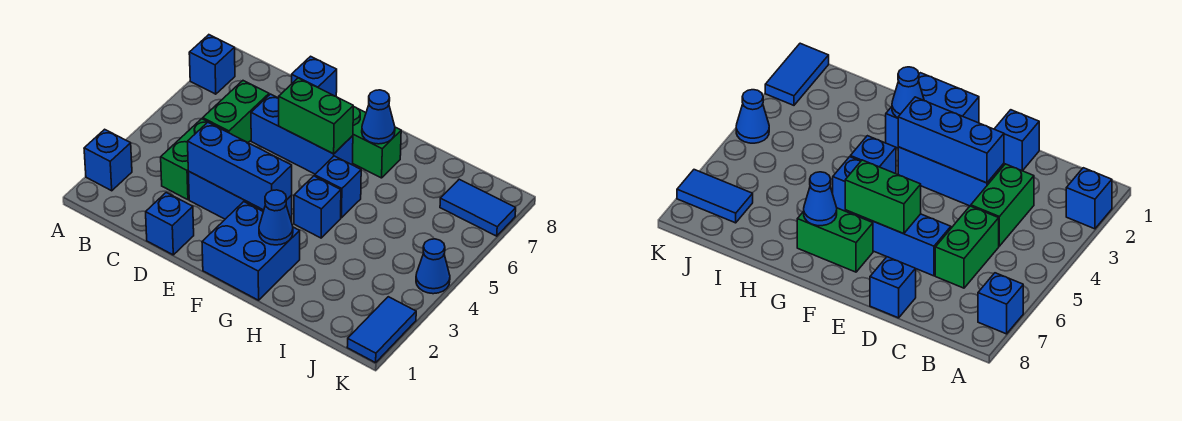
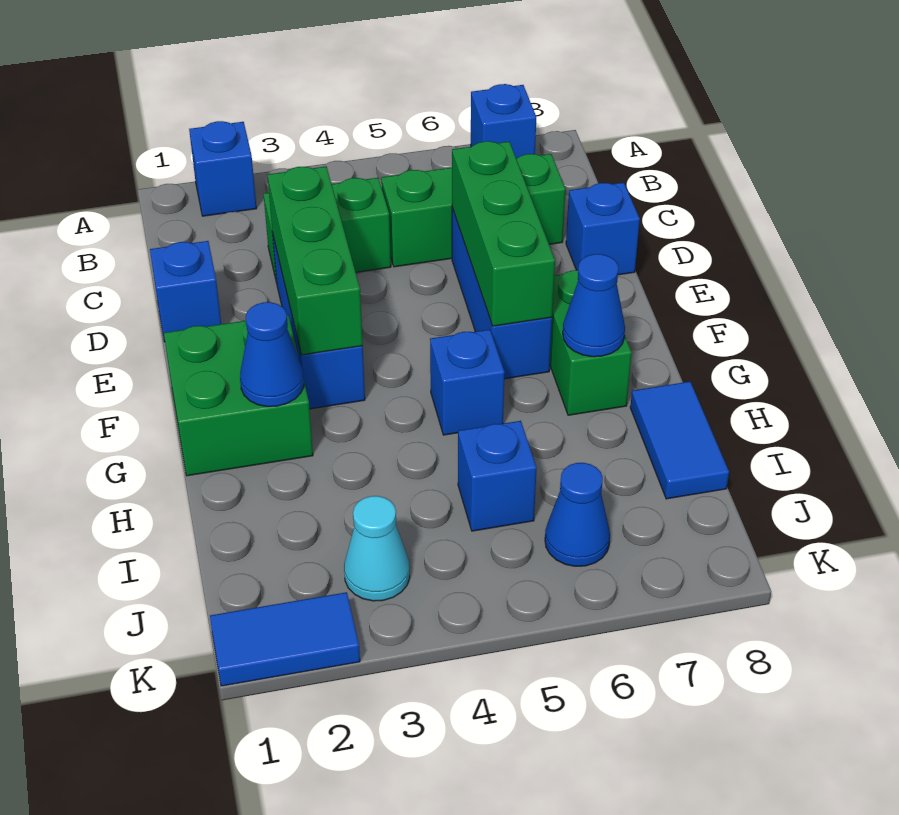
green 1x2 brick [203,81,269,142] -> green 1x3 brick [381,154,565,267]
blue 1x3 brick [188,122,292,210] -> green 1x3 brick [268,166,363,355]
green 1x2 brick [279,78,353,154] -> green 1x3 brick [452,141,555,326]
blue 2x2 brick [202,202,300,300] -> green 2x2 brick [164,315,313,476]
blue 1x1 brick [294,176,341,238] -> blue 1x1 brick moved to [458,421,537,531]
none -> cyan 1x1 cone [344,496,410,601]
blue 1x2 tile [440,179,516,236] -> blue 1x2 tile moved to [630,382,729,499]
blue 1x1 cone [416,239,450,294] -> blue 1x1 cone moved to [545,463,610,566]

